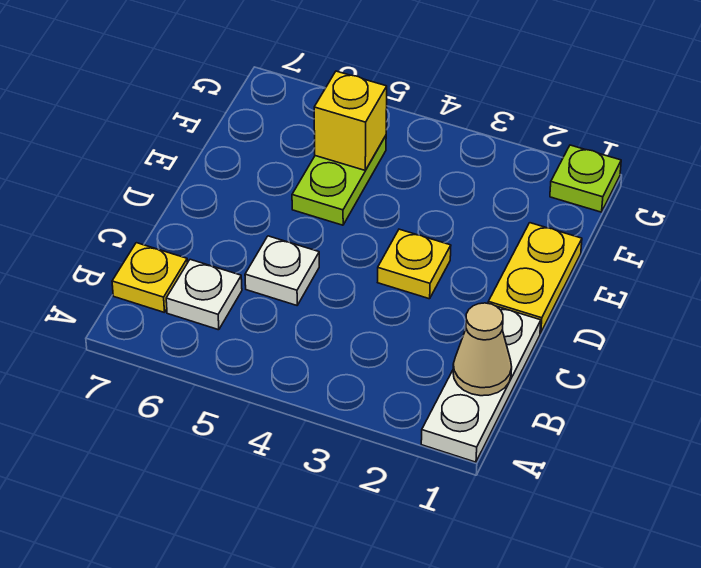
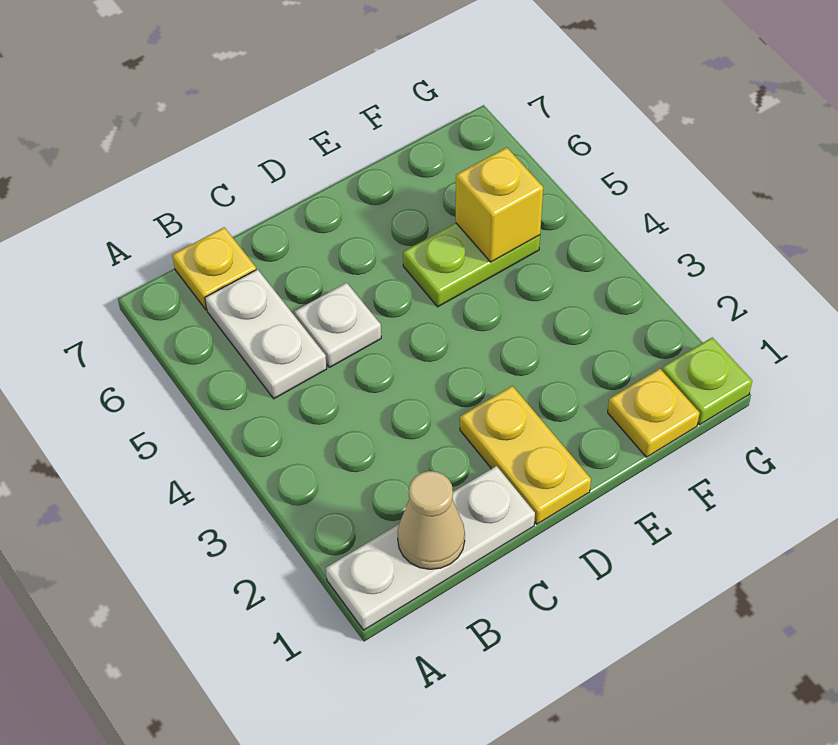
white 1x1 plate [166,259,242,330] -> white 1x2 plate [205,269,327,399]
yellow 1x2 plate [488,223,582,333] -> yellow 1x2 plate turned to [460,386,591,524]
yellow 1x1 plate [378,229,451,299] -> yellow 1x1 plate moved to [608,369,700,457]

